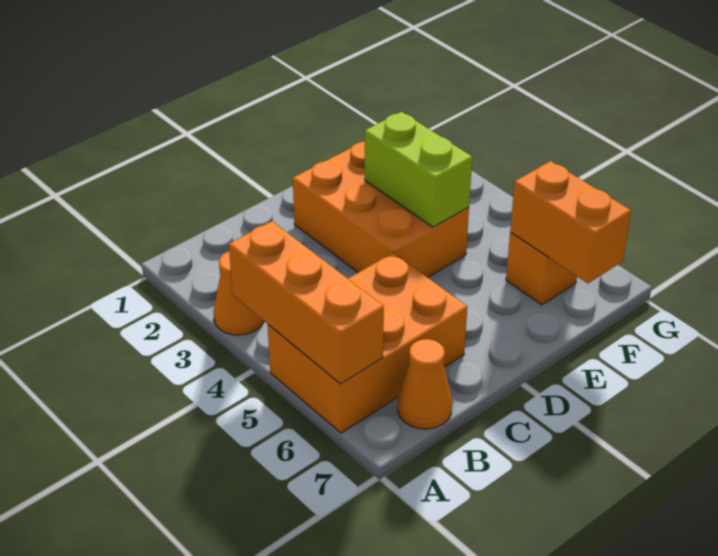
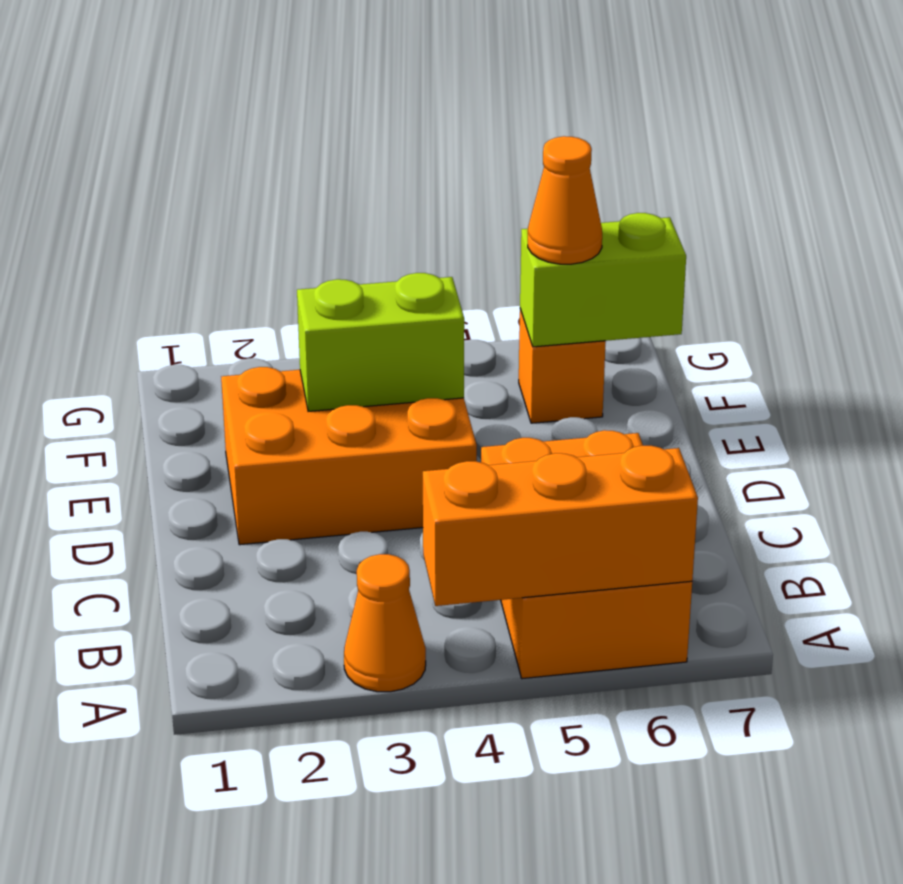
orange 1x1 cone [397,339,452,429] -> orange 1x1 cone moved to [528,136,602,264]
orange 1x2 brick [510,161,631,283] -> lime 1x2 brick [520,213,686,347]

